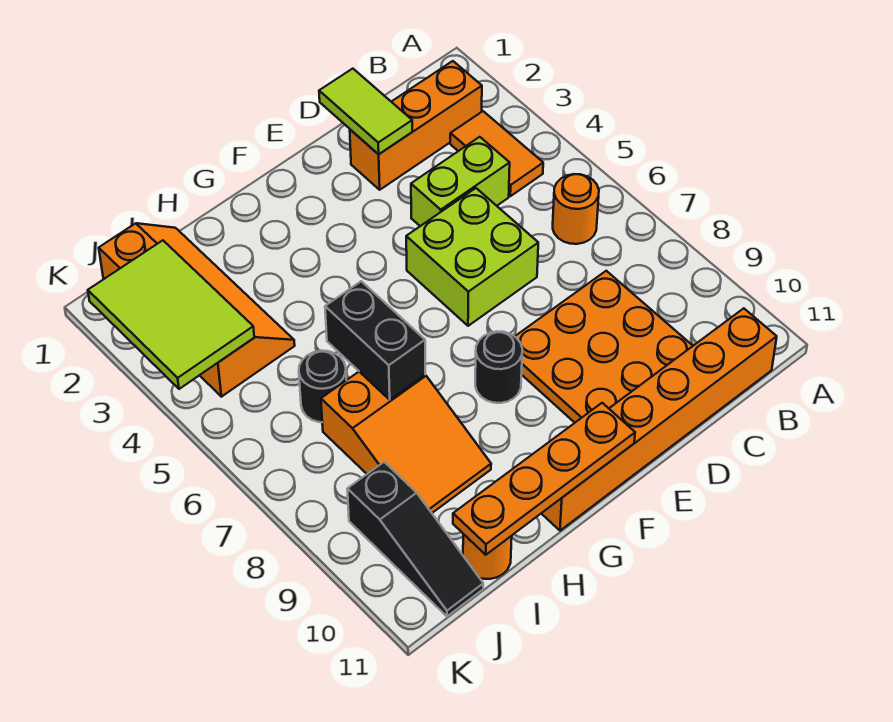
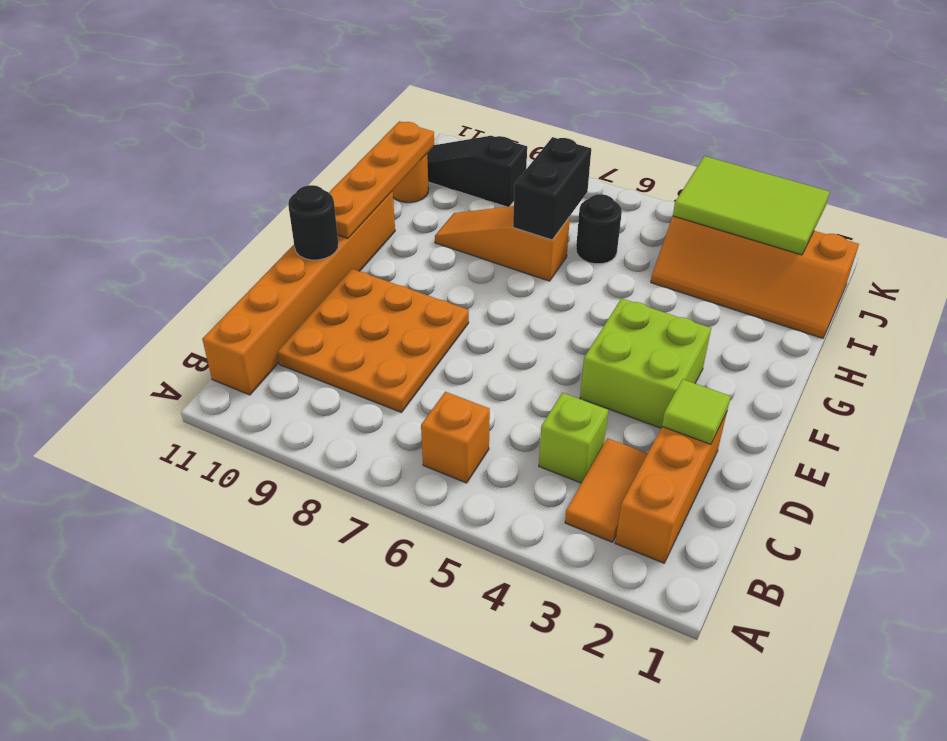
orange 1x2 tile [450,111,543,196] -> orange 1x2 tile turned to [565,438,648,542]
orange 1x1 round brick [553,174,599,244] -> orange 1x1 brick [421,392,490,483]
lime 1x2 brick [411,137,510,226] -> lime 1x1 brick [539,393,608,483]
lime 1x2 tile [319,69,412,154] -> lime 1x1 tile [662,379,731,444]
lime 2x2 brick [406,188,538,326] -> lime 2x2 brick moved to [580,298,711,428]
black 1x1 round brick [475,332,522,403] -> black 1x1 round brick moved to [288,185,339,260]
black 1x2 brick [325,281,425,400] -> black 1x2 brick turned to [513,137,591,240]
orange 2x3 slope [321,372,491,513] -> orange 1x3 slope [435,206,570,281]

